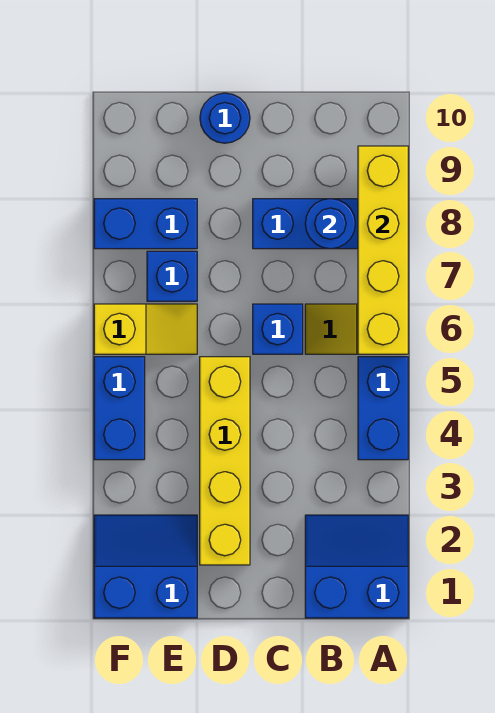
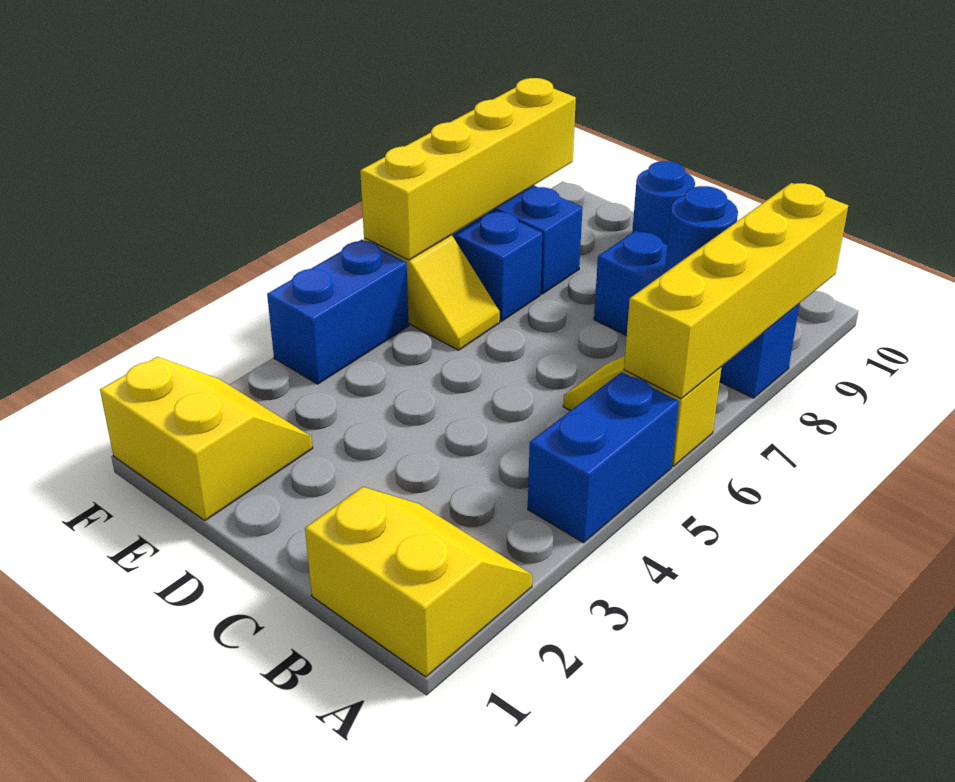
blue 2x2 slope [305,515,408,618] -> yellow 2x2 slope [305,487,532,677]
blue 1x1 brick [253,304,303,354] -> none
yellow 1x4 brick [200,357,250,565] -> yellow 1x4 brick moved to [360,78,576,260]
blue 2x2 slope [94,515,197,618] -> yellow 2x2 slope [100,357,313,521]

